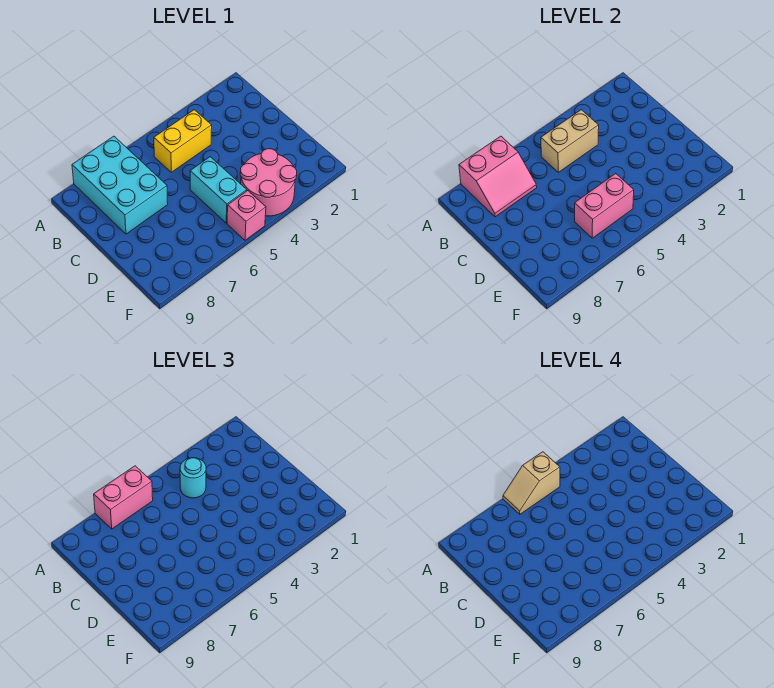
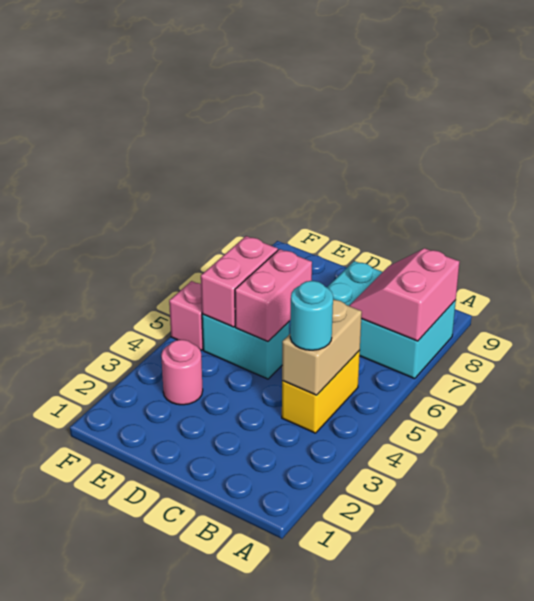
tan 1x2 slope [503,452,560,514] -> none
pink 1x2 brick [94,466,153,529] -> pink 1x2 brick moved to [235,249,312,342]
pink 2x2 round brick [240,149,297,216] -> pink 1x1 round brick [161,340,203,405]

